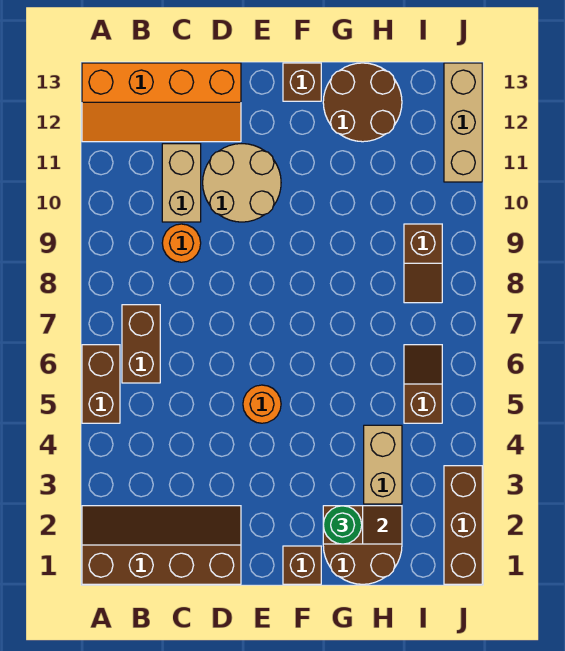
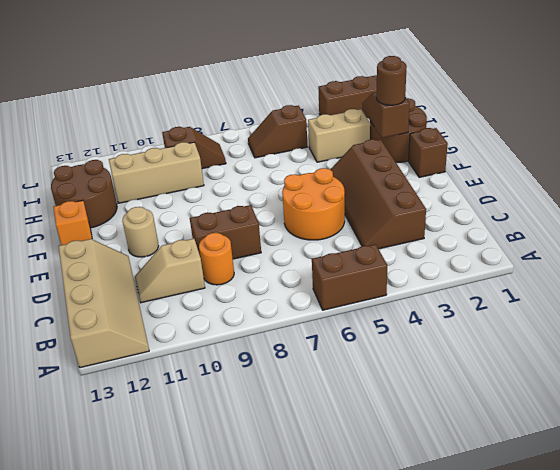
brown 2x4 slope [82,506,241,584] -> brown 2x4 slope moved to [330,139,426,249]
orange 2x4 slope [82,63,241,142] -> tan 2x4 slope [59,239,149,368]
brown 1x2 brick [122,305,160,383] -> brown 1x2 brick moved to [190,205,261,259]
tan 1x2 brick [162,144,201,222] -> tan 1x2 slope [135,239,205,303]
tan 2x2 round brick [203,144,281,222] -> tan 1x1 round brick [123,207,159,257]
orange 1x1 round brick [243,385,281,423] -> orange 2x2 round brick [282,168,345,240]
brown 1x1 brick [283,63,321,101] -> orange 1x1 brick [53,200,92,245]
green 1x1 round brick [323,506,362,544] -> brown 1x1 round brick [376,56,407,105]
tan 1x3 brick [444,63,482,182] -> tan 1x3 brick moved to [109,142,204,203]

